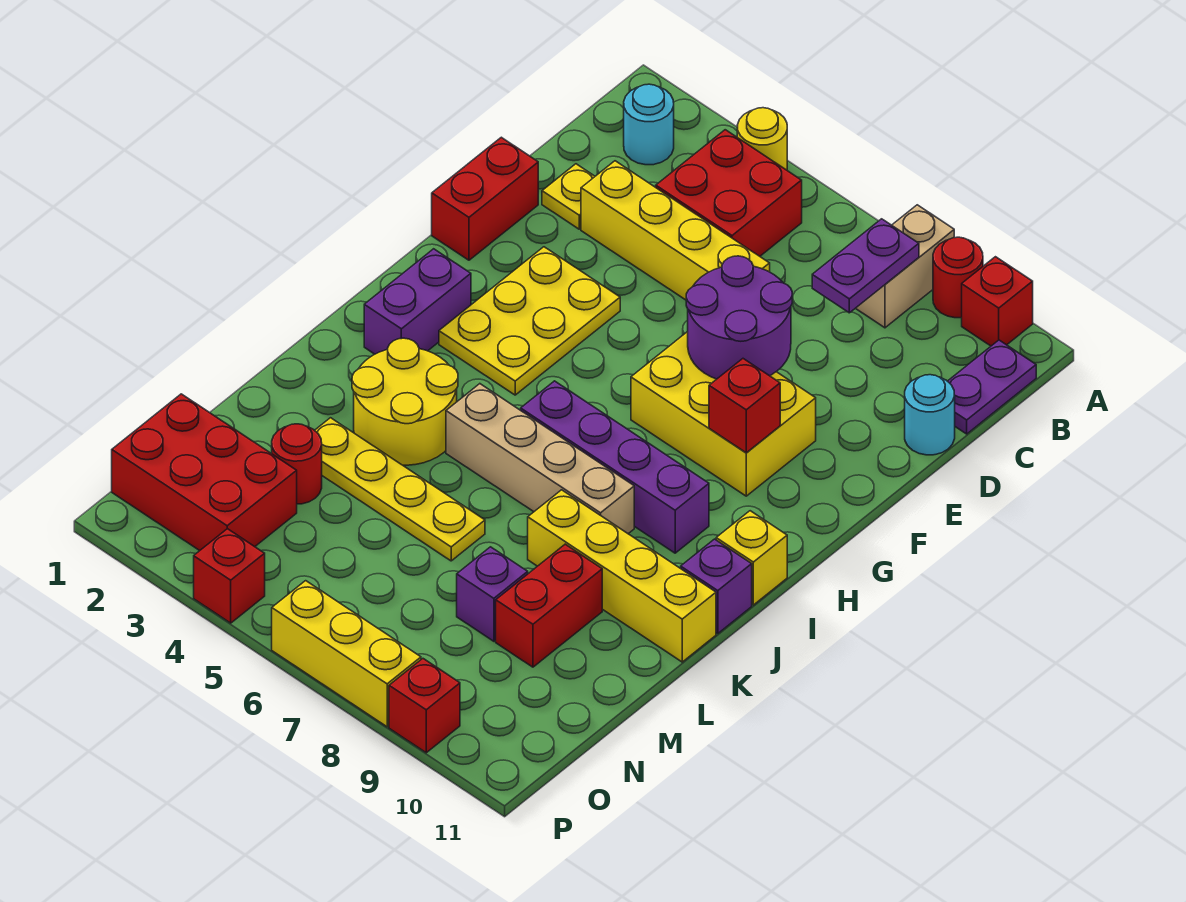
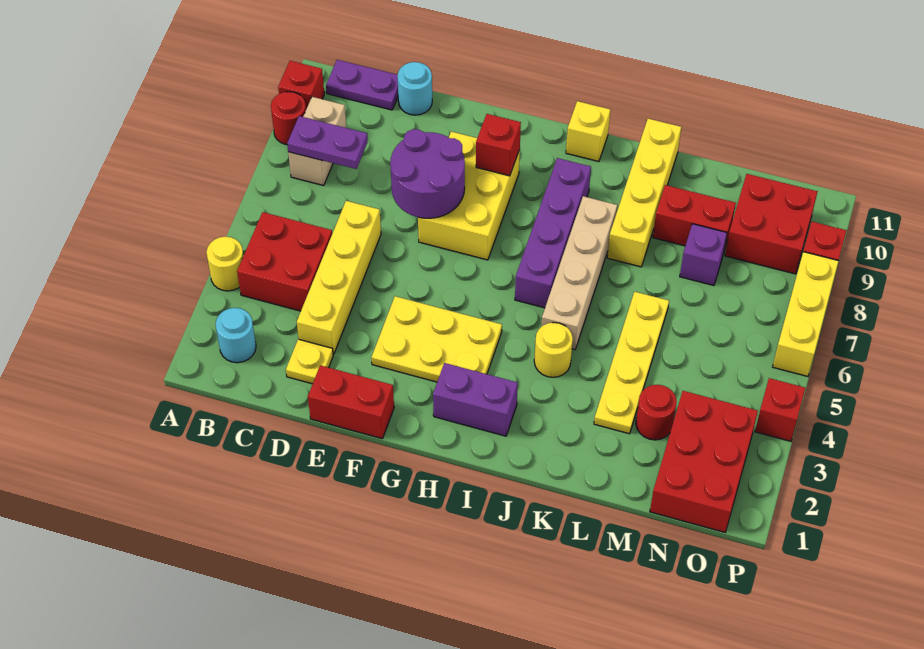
tan 1x2 brick [856,205,954,328] -> tan 1x2 brick turned to [288,97,346,186]
yellow 2x2 round brick [352,338,458,465] -> yellow 1x1 round brick [534,322,573,377]
purple 1x1 brick [681,539,752,634] -> none
none -> red 2x2 brick [725,174,818,274]

